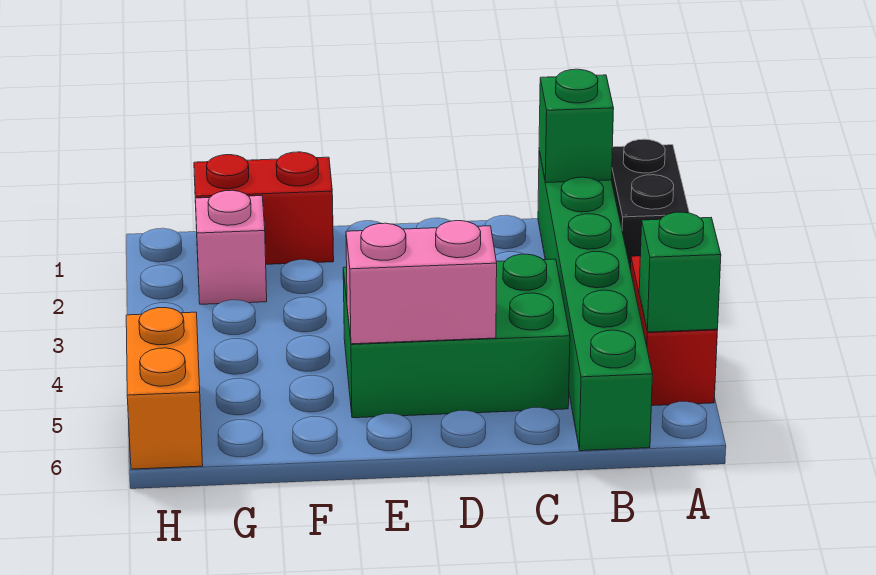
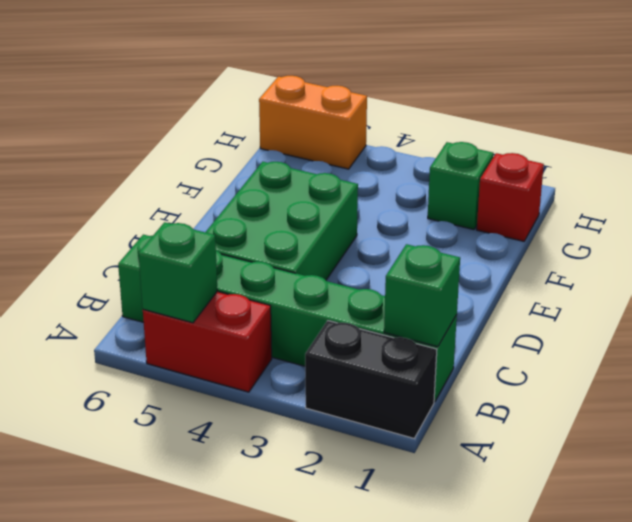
pink 1x2 brick [346,221,497,344] -> none
red 1x2 brick [194,152,334,264] -> red 1x1 brick [477,153,544,241]
pink 1x1 brick [195,190,267,304] -> green 1x1 brick [428,142,494,229]

